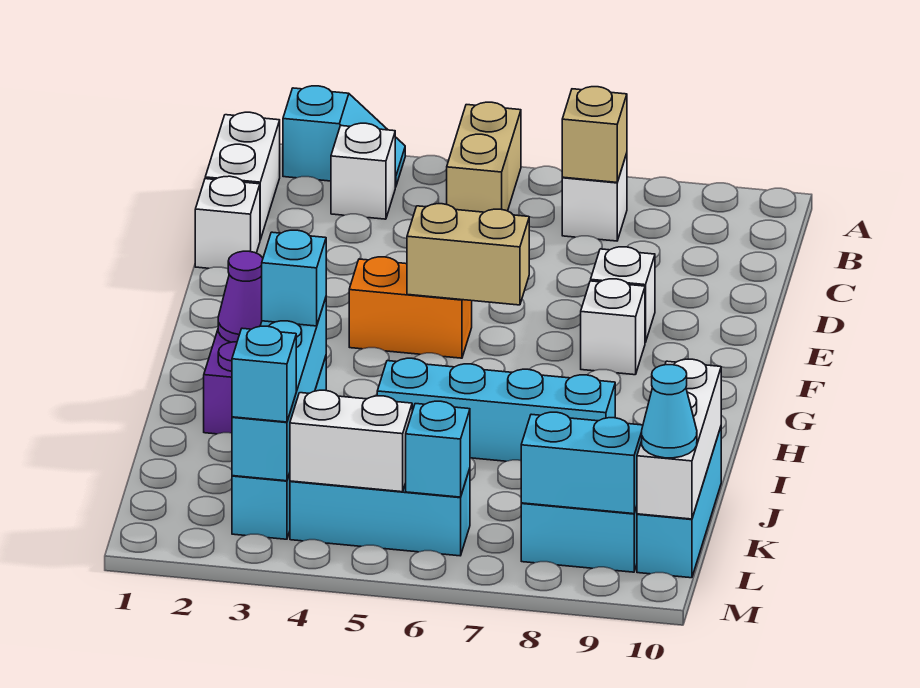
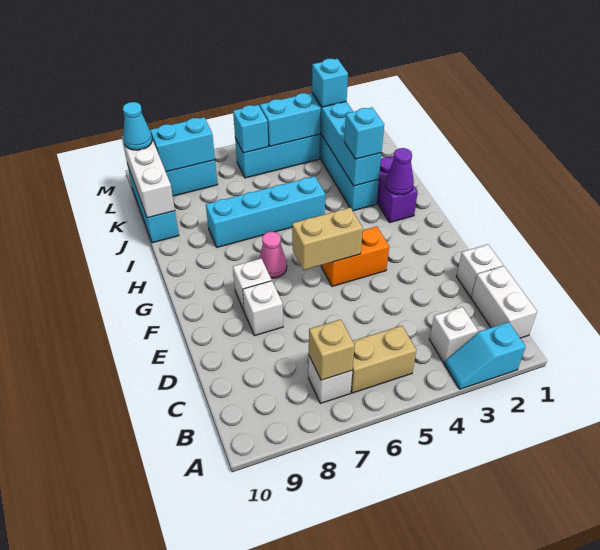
tan 1x2 brick [447,102,521,212] -> tan 1x2 brick turned to [351,326,416,393]
none -> pink 1x1 cone [259,232,287,278]
white 1x2 brick [290,390,412,492] -> cyan 1x2 brick [260,93,321,146]

